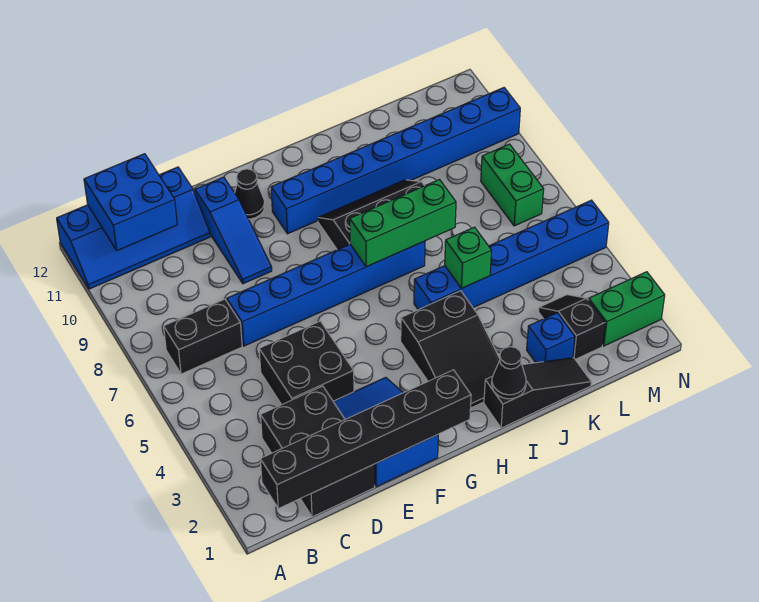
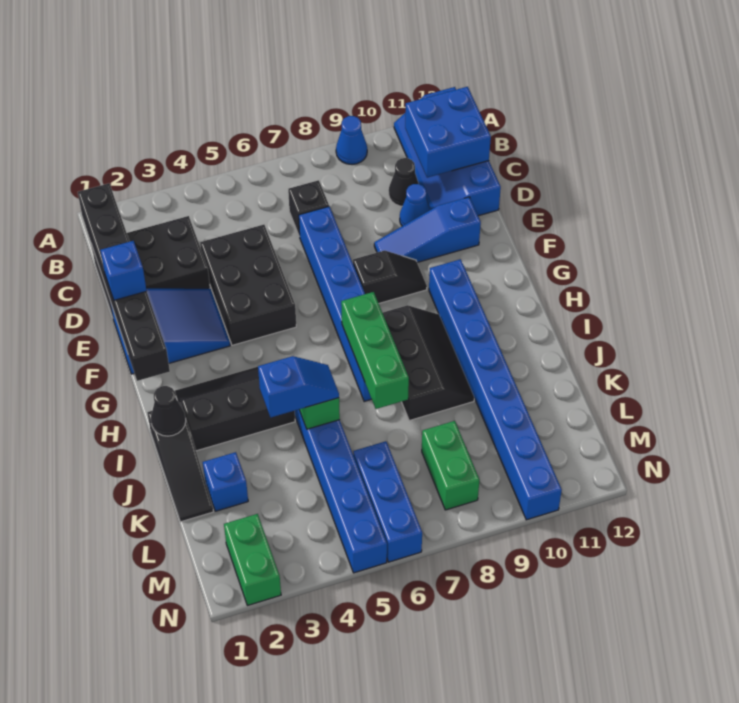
none -> blue 1x1 cone [336,116,367,164]
black 1x2 brick [164,299,242,374] -> black 1x1 brick [288,180,329,236]
black 2x2 brick [259,321,354,405] -> black 2x3 brick [200,225,296,345]
none -> blue 1x1 cone [400,184,430,226]
none -> blue 1x1 brick [101,241,147,300]
black 1x1 cone [235,169,264,219] -> black 1x1 cone moved to [389,158,419,206]
black 2x3 slope [401,291,500,408] -> black 2x3 slope turned to [175,367,295,451]
none -> blue 1x2 slope [258,356,339,417]
black 1x2 slope [538,295,605,359] -> black 1x2 slope moved to [353,250,427,303]
none -> blue 1x3 brick [353,441,422,562]
green 1x2 brick [481,144,544,226] -> green 1x2 brick turned to [422,421,479,510]

